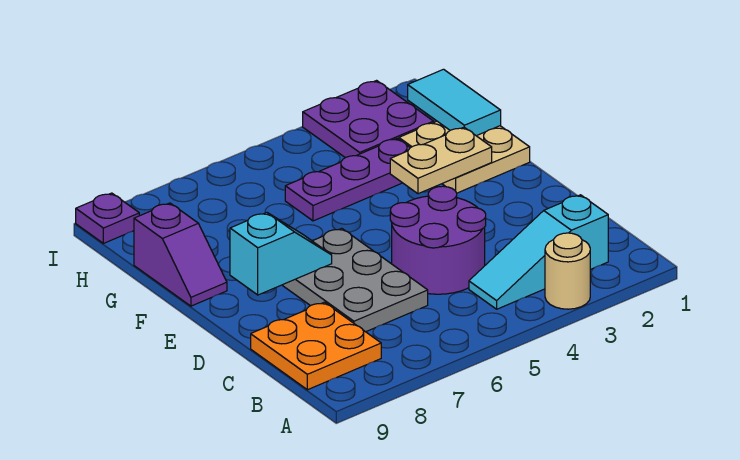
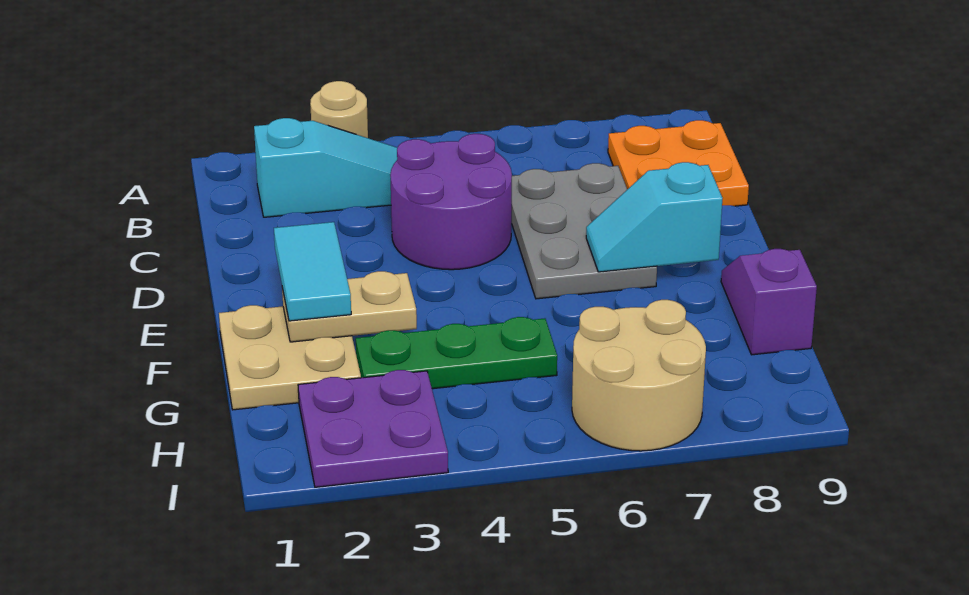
cyan 1x2 tile [408,69,501,136] -> cyan 1x2 tile moved to [274,222,351,321]
purple 1x3 plate [285,138,410,221] -> green 1x3 plate [356,317,557,389]
none -> tan 2x2 round brick [572,300,706,451]
purple 1x1 plate [76,193,139,243] -> none

